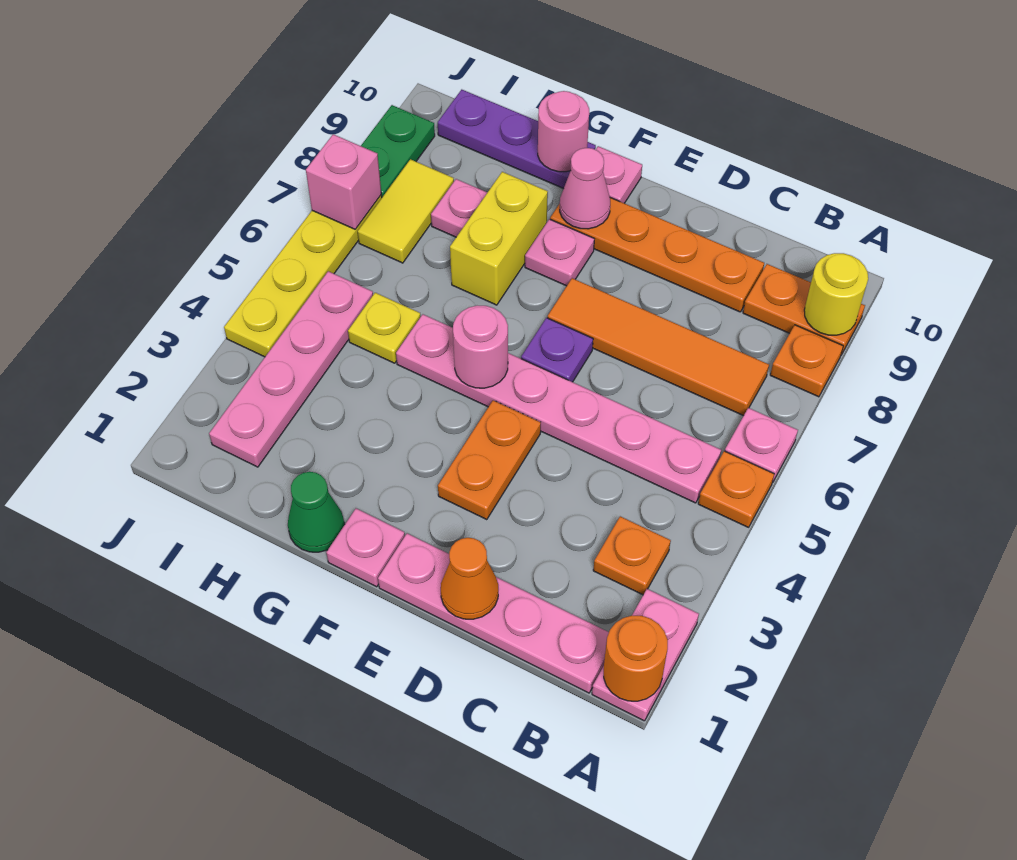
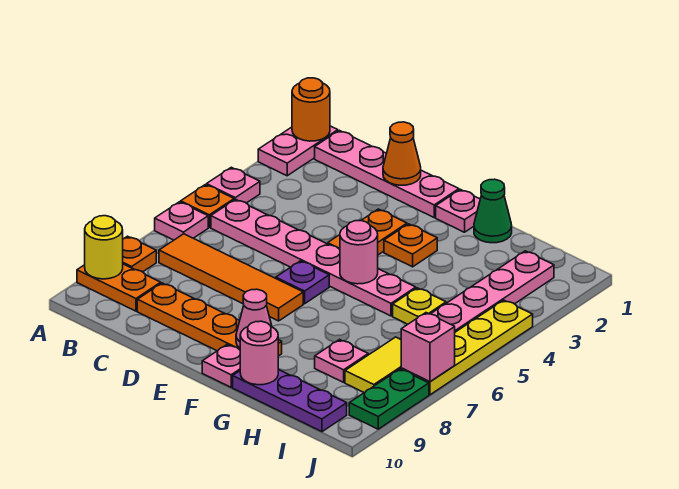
orange 1x1 plate [593,516,671,595] -> orange 1x1 plate moved to [384,224,437,267]
pink 1x1 plate [525,219,594,286] -> pink 1x1 plate moved to [207,167,260,203]
yellow 1x2 brick [450,172,548,305] -> none

